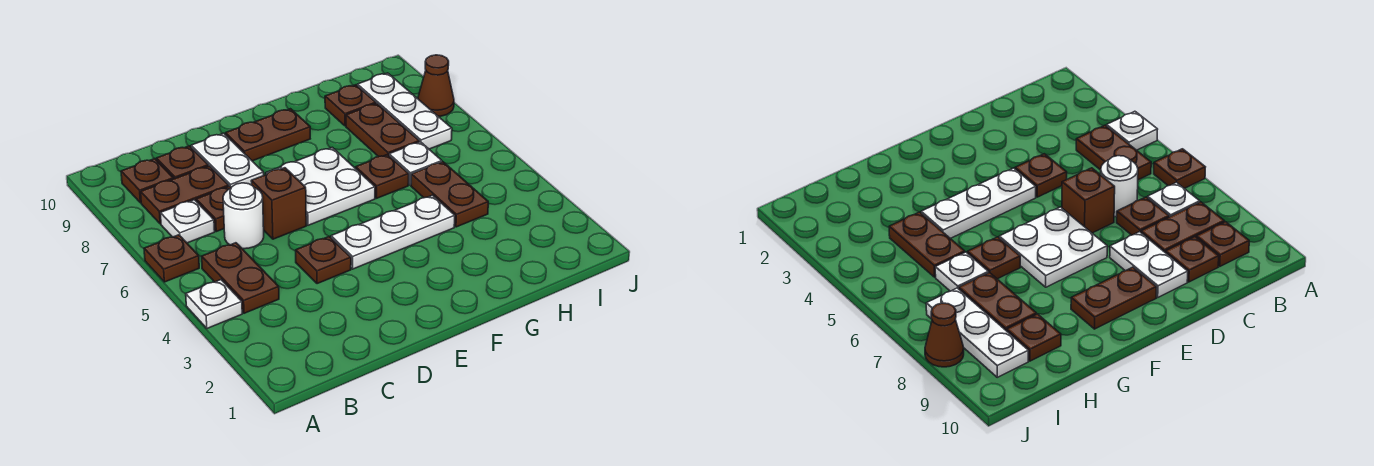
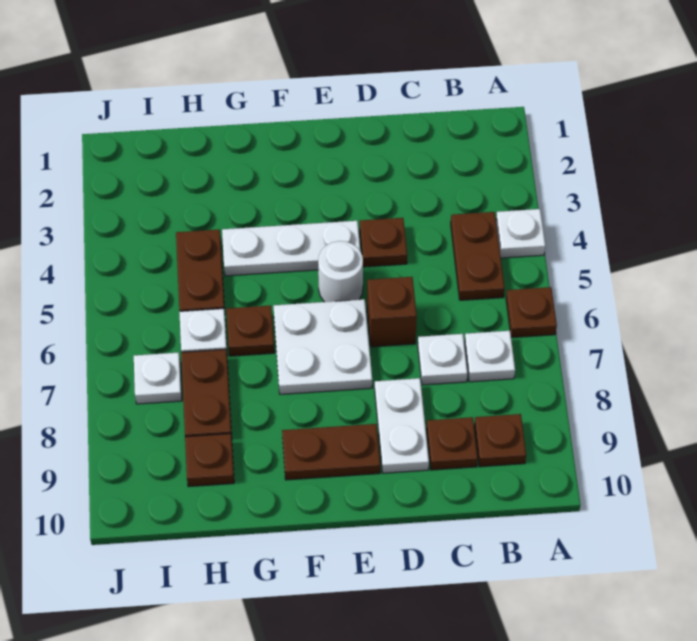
brown 1x2 plate [141,166,229,224] -> none
white 1x1 round brick [223,183,264,249] -> white 1x1 round brick moved to [318,241,363,302]
brown 1x1 plate [196,186,231,232] -> white 1x1 plate [418,334,468,385]
white 1x3 plate [357,73,452,149] -> white 1x1 plate [134,352,182,404]
brown 1x1 cone [418,55,454,116] -> none

